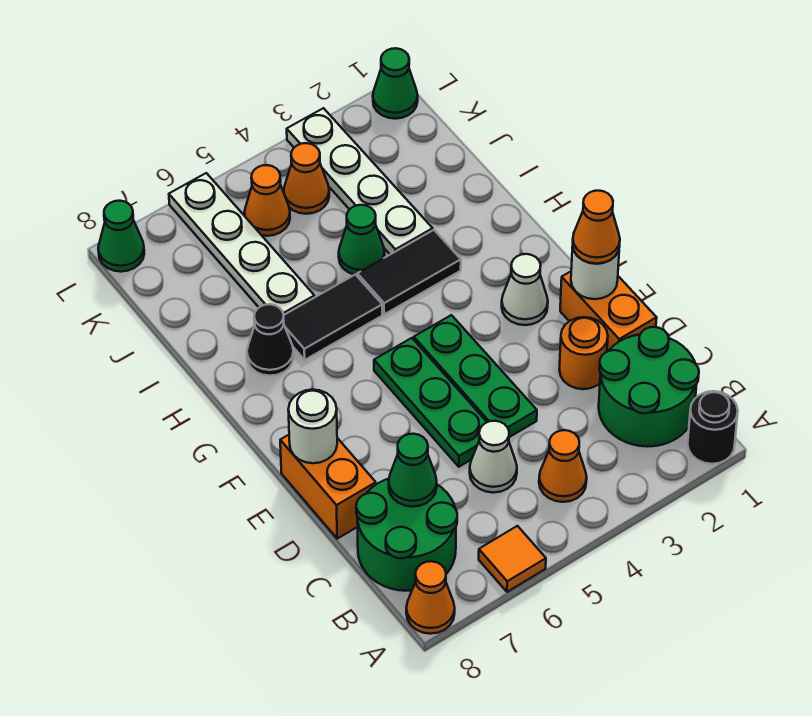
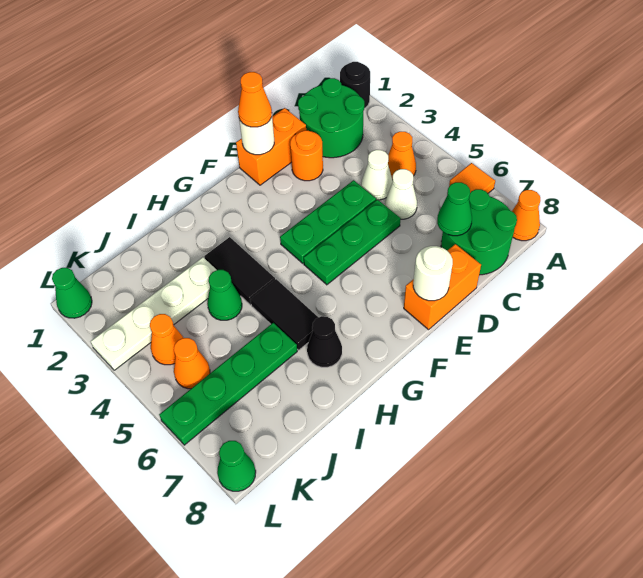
white 1x1 cone [502,254,548,325] -> white 1x1 cone moved to [361,150,393,200]
white 1x4 plate [169,173,315,315] -> green 1x4 plate [159,323,297,445]

